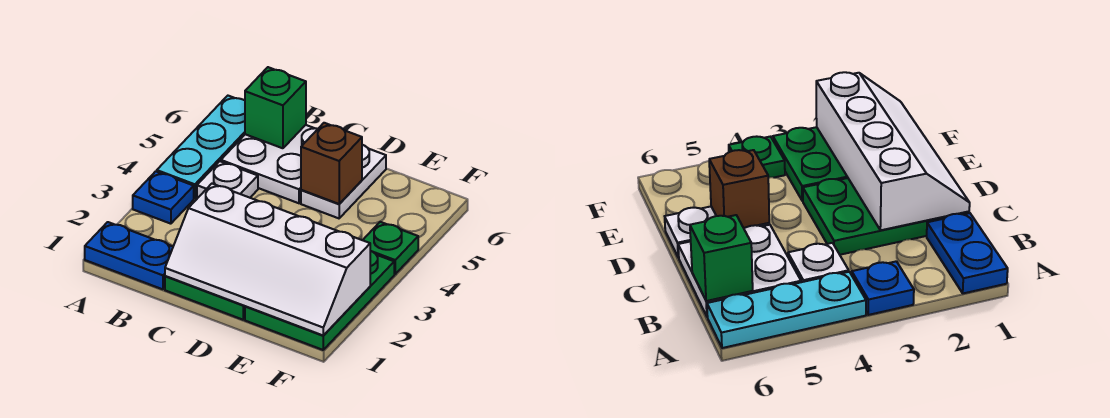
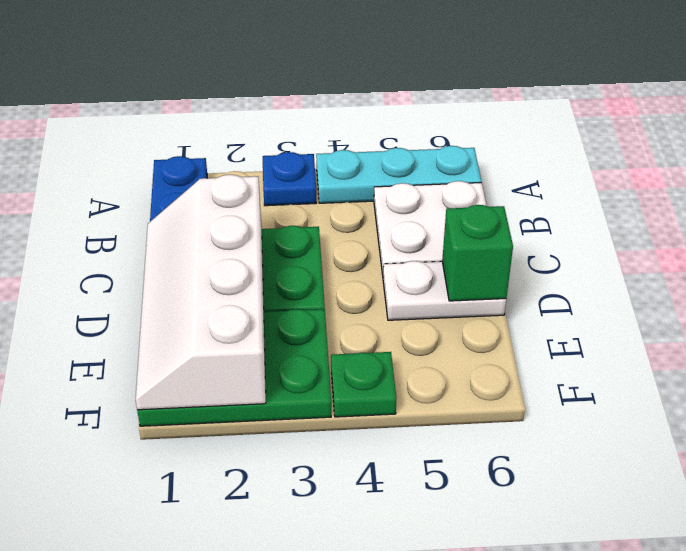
white 1x1 plate [197,161,258,198] -> none
green 1x1 brick [245,67,306,148] -> green 1x1 brick moved to [442,205,513,301]
brown 1x1 brick [301,123,362,204] -> none

